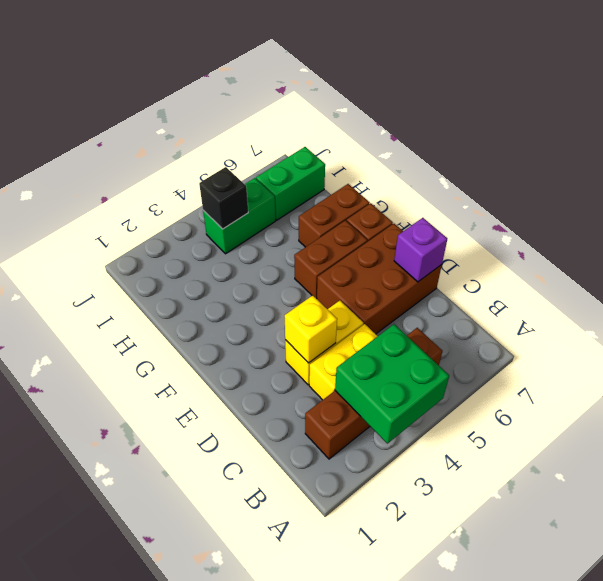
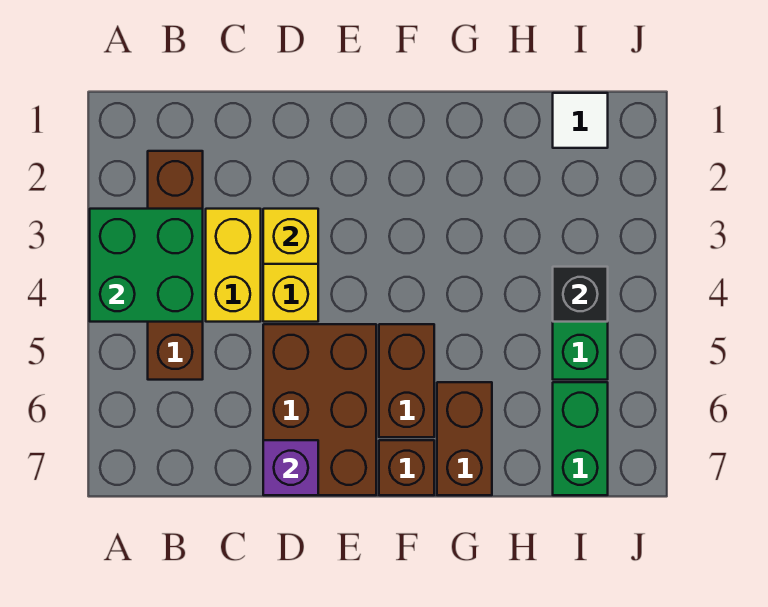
none -> white 1x1 tile [553,93,608,148]

